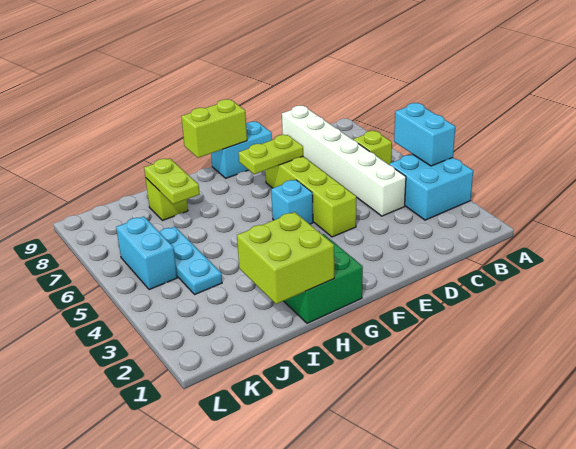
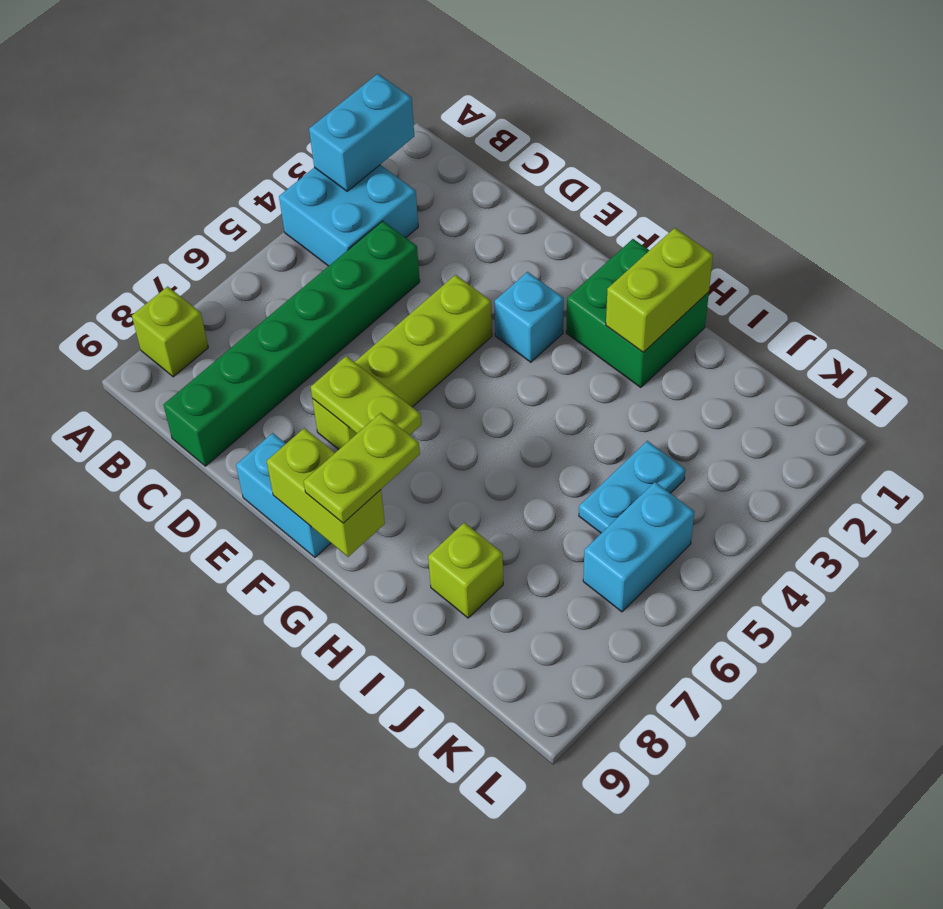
cyan 1x2 brick [394,103,455,166] -> cyan 1x2 brick moved to [309,74,414,191]
lime 1x1 brick [353,131,392,165] -> lime 1x1 brick moved to [132,286,208,377]
white 1x6 brick [282,106,406,216] -> green 1x6 brick [163,221,420,466]
cyan 1x1 brick [271,180,313,224] -> cyan 1x1 brick moved to [495,272,564,362]
lime 2x2 brick [237,212,334,304] -> lime 1x2 brick [606,228,713,352]
lime 1x2 plate [144,158,199,204] -> lime 1x2 plate moved to [304,413,420,523]
cyan 1x3 plate [160,227,222,295] -> cyan 1x2 plate [579,441,685,533]

